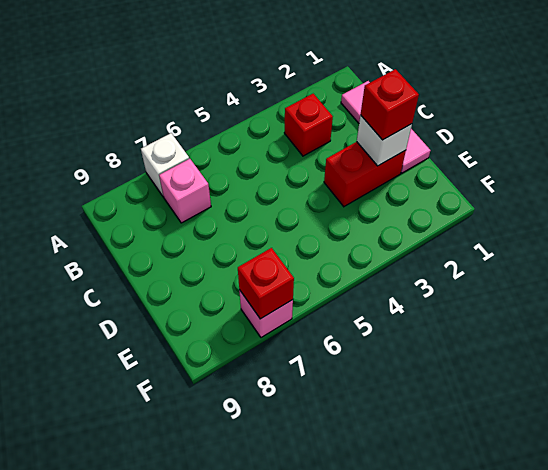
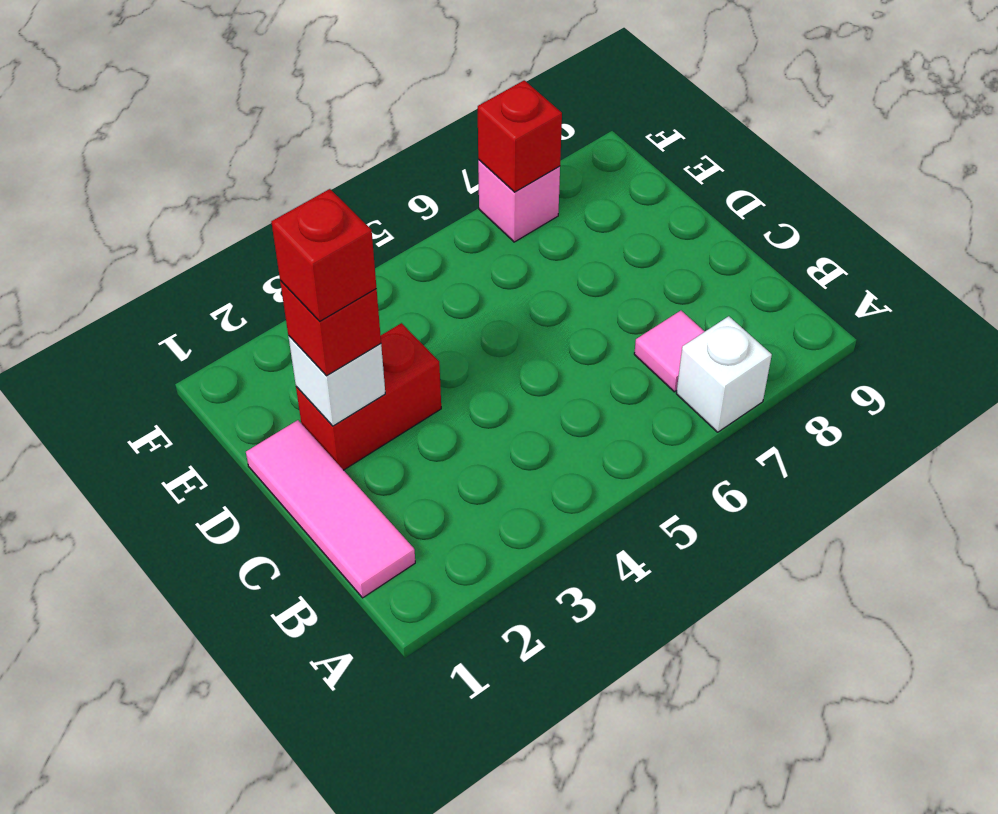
red 1x1 brick [284,94,333,156] -> red 1x1 brick moved to [271,189,376,321]
pink 1x1 brick [159,159,211,223] -> pink 1x1 tile [634,311,705,392]

